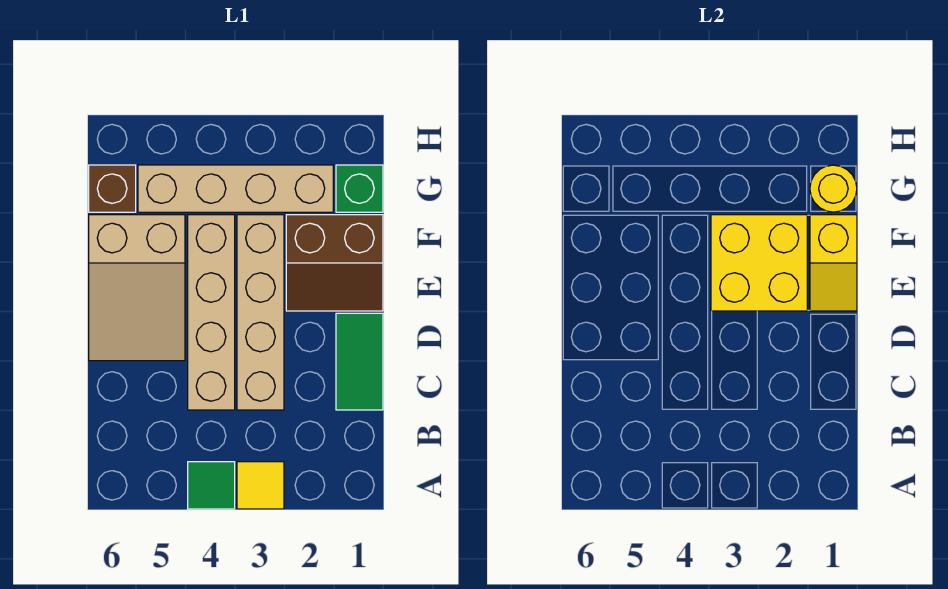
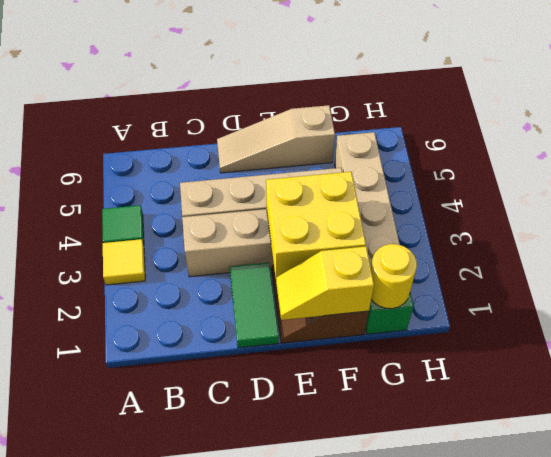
green 1x2 tile [336,313,383,410] -> green 1x2 tile turned to [230,263,279,348]
tan 2x3 slope [89,215,185,361] -> tan 1x3 slope [217,105,335,173]
brown 1x1 brick [89,165,136,212] -> none

